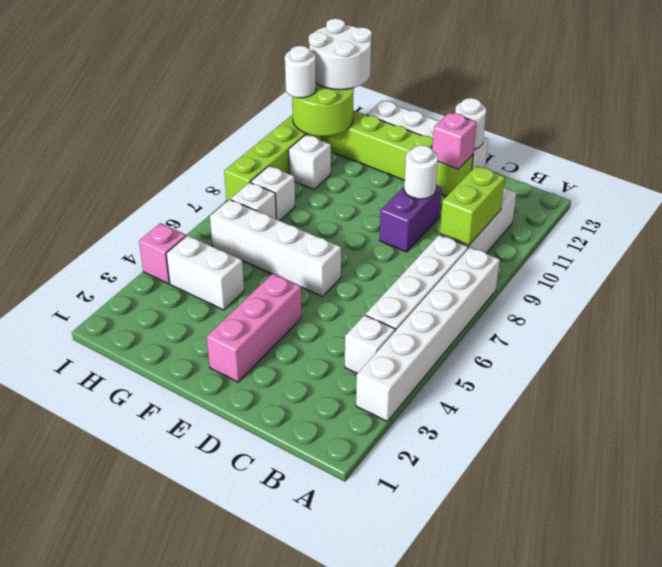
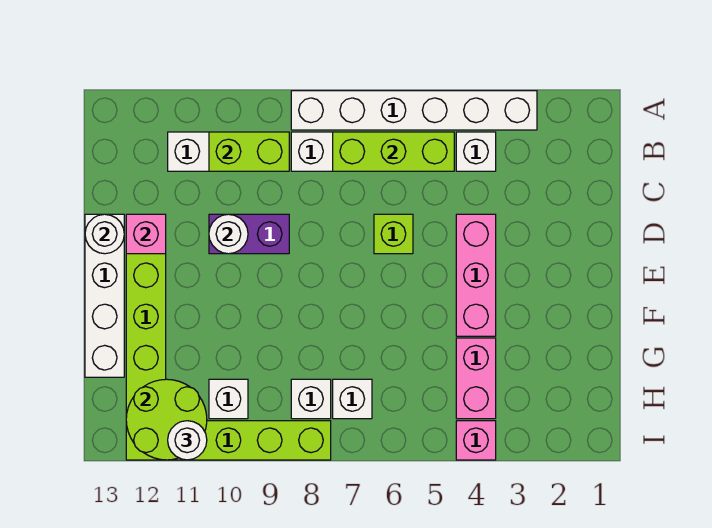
none -> lime 1x3 brick [333,132,454,171]
none -> lime 1x1 brick [374,214,413,254]
pink 1x3 brick [207,274,302,382] -> pink 1x3 brick turned to [456,214,496,336]
white 1x4 brick [210,199,341,296] -> none
white 1x2 brick [166,235,244,310] -> pink 1x2 brick [456,338,496,419]
white 2x2 round brick [309,19,372,90] -> none

